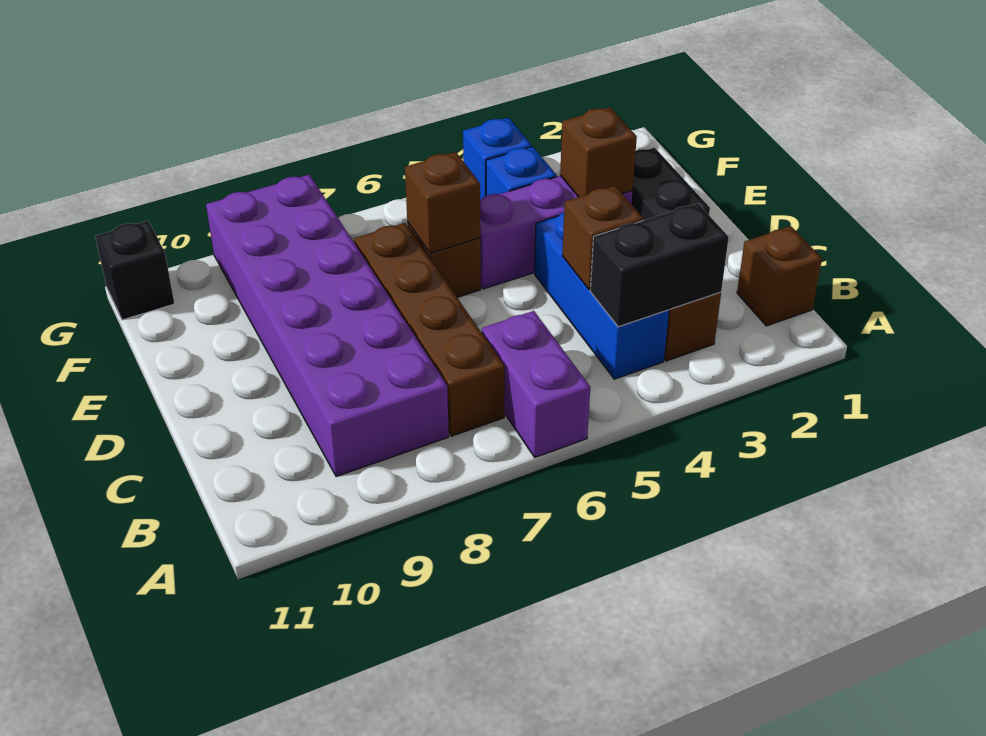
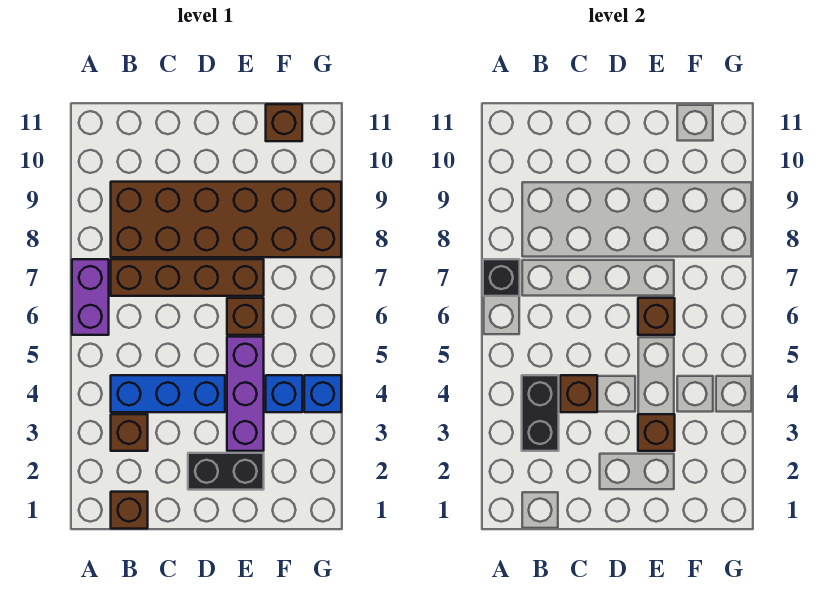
purple 1x2 brick [482,311,590,457] -> purple 1x2 brick turned to [72,259,109,335]
purple 2x6 brick [206,175,449,477] -> brown 2x6 brick [111,182,341,257]
none -> brown 1x1 brick [266,104,302,141]
black 1x1 brick [95,221,175,320] -> black 1x1 brick moved to [483,259,520,296]

